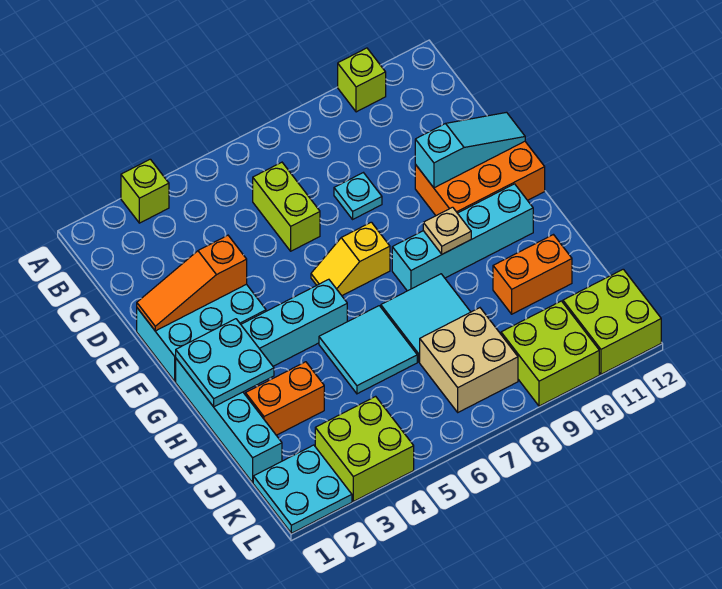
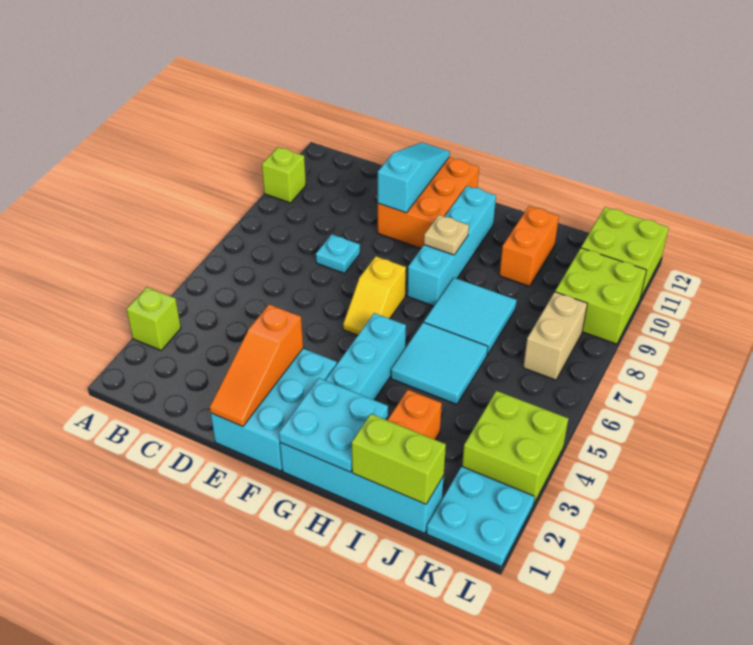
lime 1x2 brick [253,162,320,251] -> lime 1x2 brick moved to [352,414,446,504]
tan 2x2 brick [420,308,518,412] -> tan 1x2 brick [523,292,587,380]

